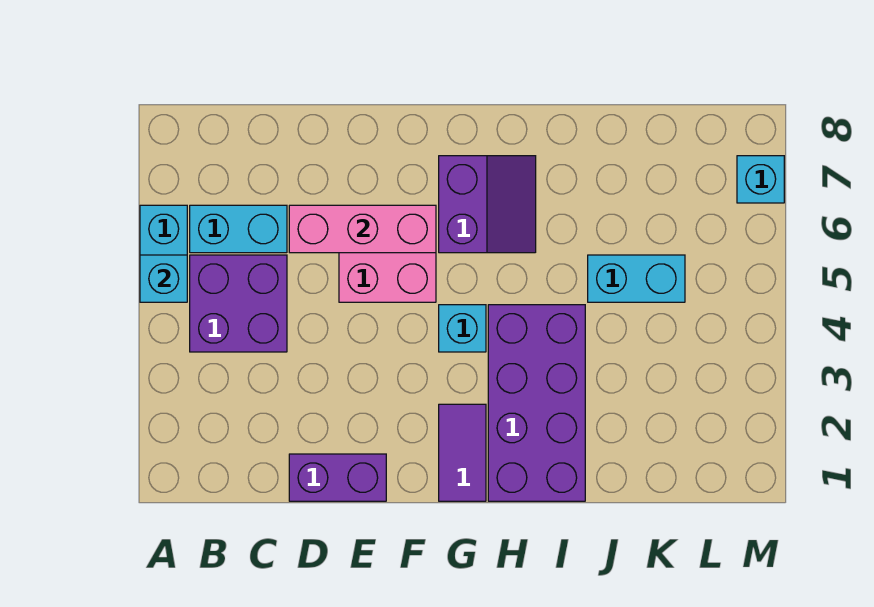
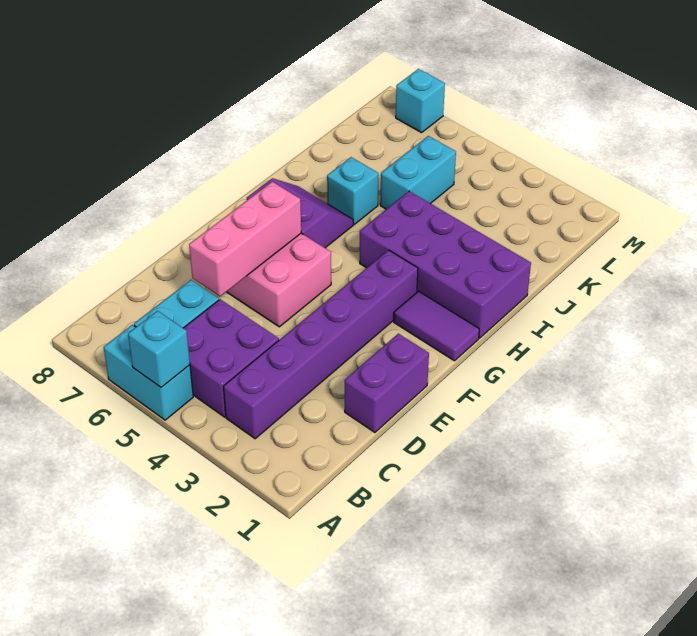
none -> purple 1x6 brick [224,250,418,439]
cyan 1x1 brick [439,305,486,352] -> cyan 1x1 brick moved to [327,157,378,224]

